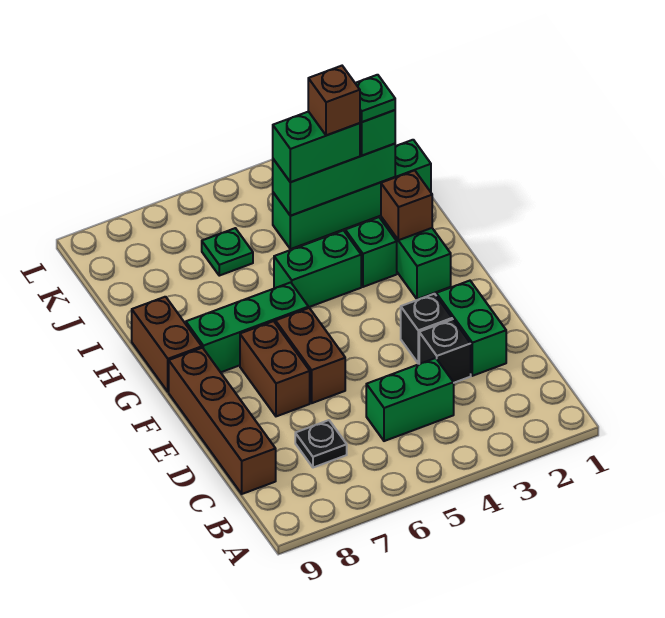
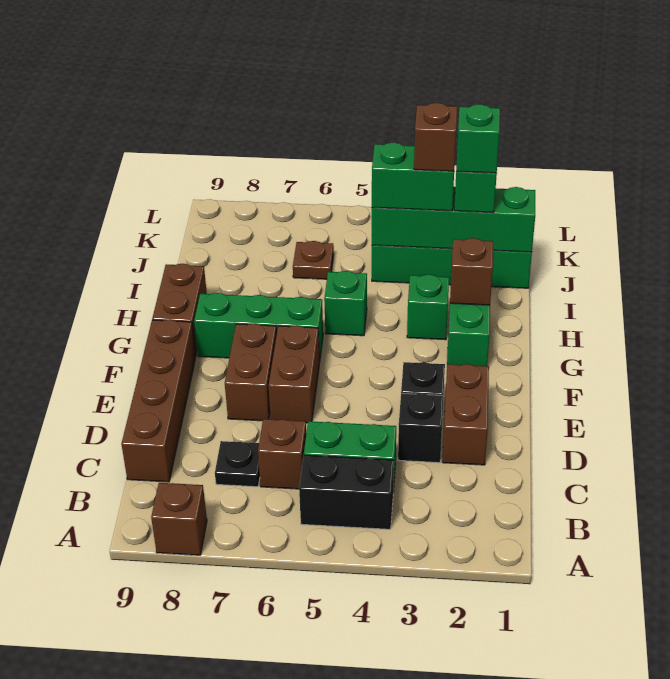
none -> brown 1x1 brick [151,483,207,555]
none -> black 1x2 brick [299,455,394,529]
none -> brown 1x1 brick [258,419,306,489]
green 1x2 brick [436,281,506,376] -> brown 1x2 brick [442,364,489,465]
green 1x2 brick [274,230,361,307] -> green 1x1 brick [324,271,367,336]
green 1x3 brick [273,144,395,216] -> green 1x4 brick [372,187,535,252]
green 1x1 plate [355,75,395,122] -> green 1x1 brick [456,104,500,173]
green 1x1 plate [202,228,253,276] -> brown 1x1 plate [293,241,334,279]

